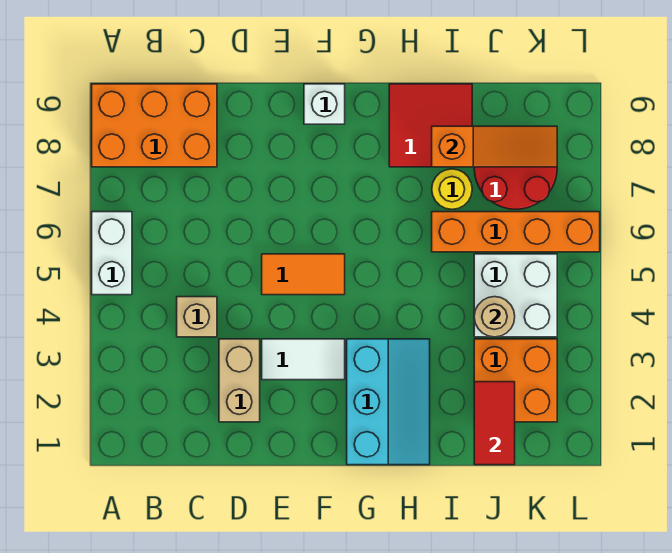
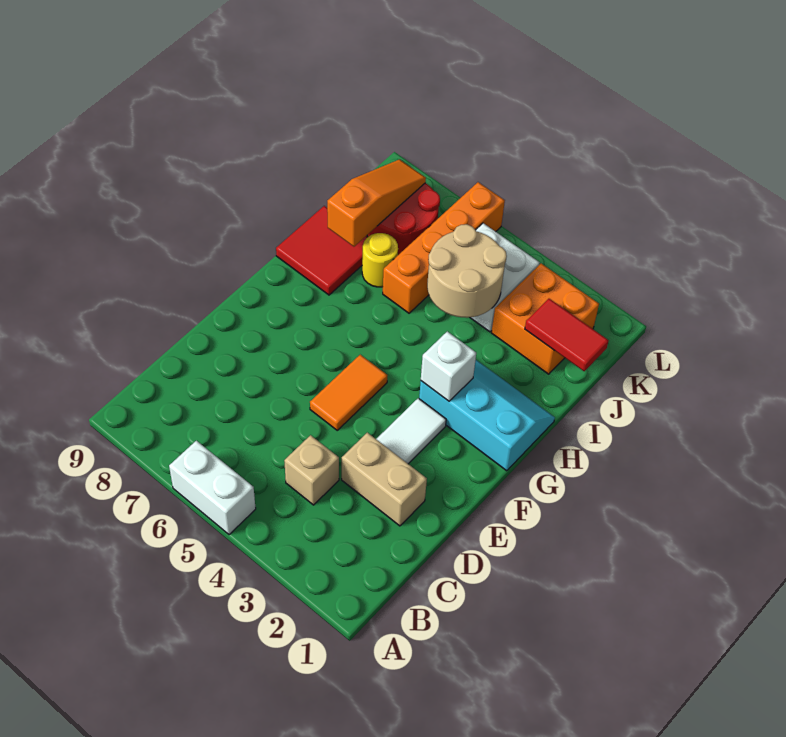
orange 2x3 brick [92,84,217,167] -> none
white 1x1 brick [304,84,345,124] -> white 1x1 brick moved to [421,331,476,401]
tan 1x1 round brick [474,297,515,337] -> tan 2x2 round brick [427,224,507,318]

